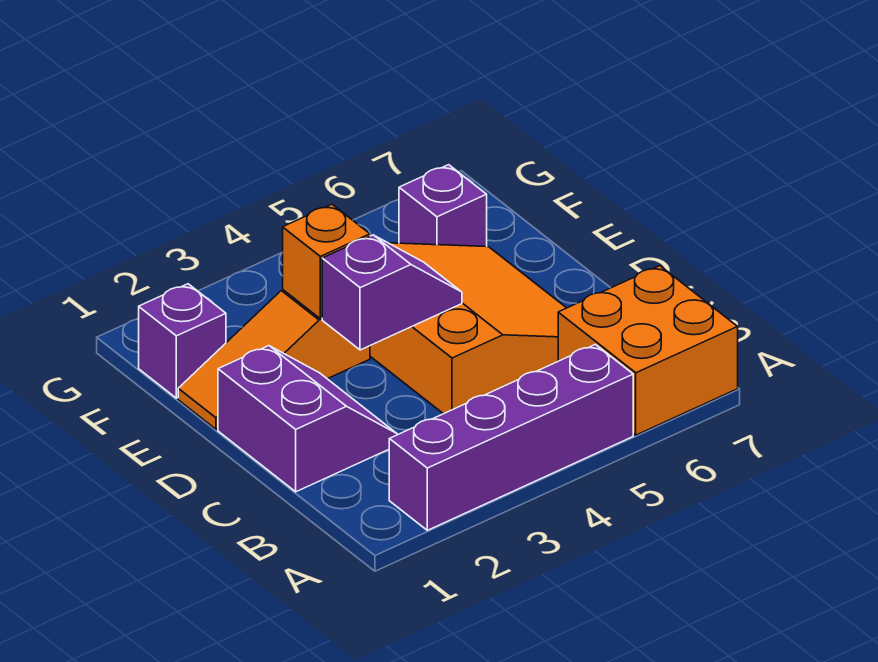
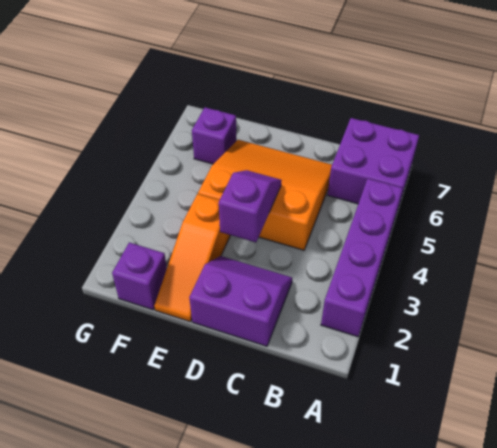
orange 2x2 brick [558,266,738,435] -> purple 2x2 brick [328,118,419,207]
orange 1x1 brick [283,204,370,319] -> none

